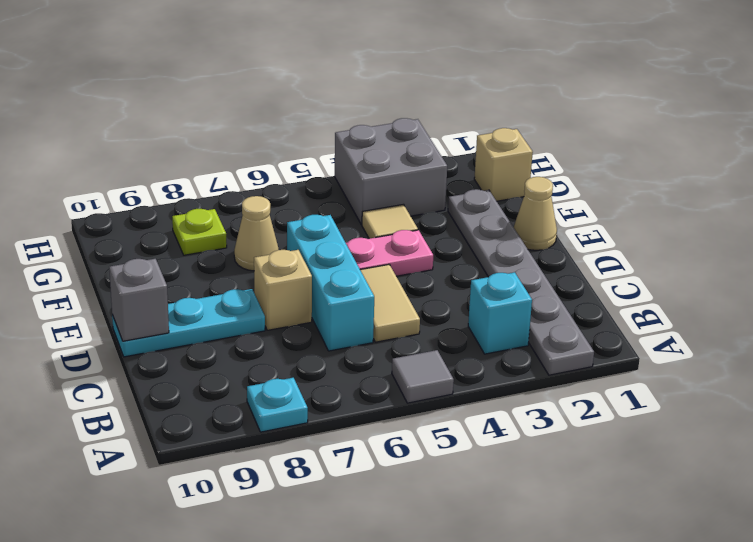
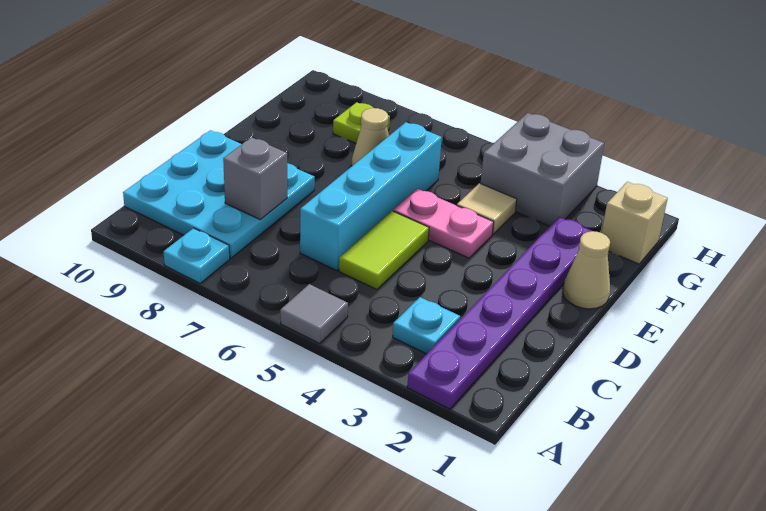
grey 1x6 plate [448,189,594,375] -> purple 1x6 plate [407,217,592,409]
cyan 1x1 brick [468,272,532,354] -> cyan 1x1 plate [393,297,460,354]
tan 1x2 tile [361,265,420,342] -> lime 1x2 tile [339,211,429,290]
cyan 1x3 brick [287,215,374,351] -> cyan 1x4 brick [300,122,442,271]
tan 1x1 brick [254,250,312,330] -> none
cyan 1x3 plate [112,289,265,357] -> cyan 3x3 plate [123,130,315,258]
grey 1x1 brick [109,259,169,341] -> grey 1x1 brick moved to [223,137,287,220]

